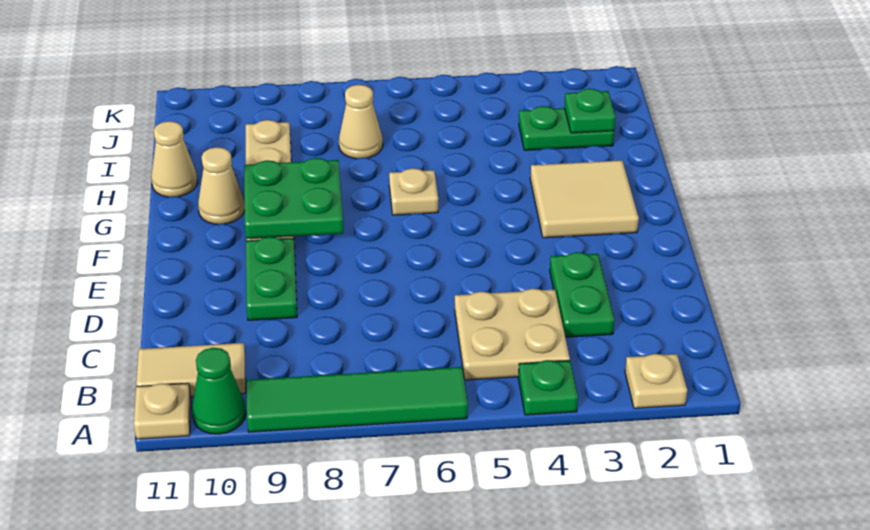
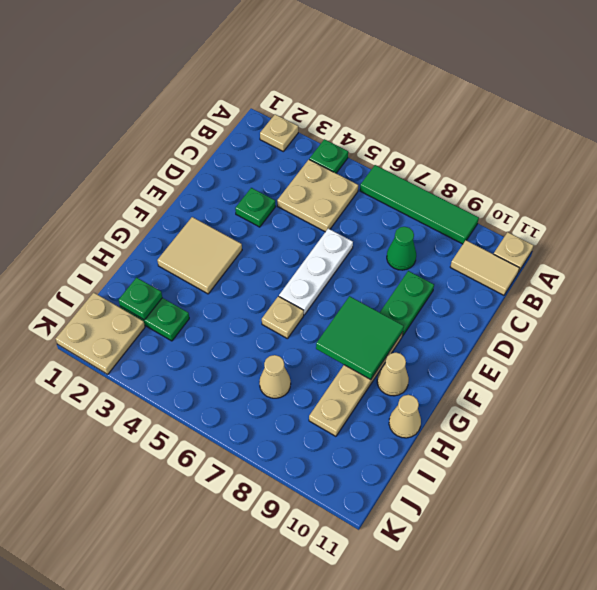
green 1x1 cone [192,348,246,434] -> green 1x1 cone moved to [387,227,416,270]
green 1x2 plate [550,252,614,337] -> green 1x1 plate [235,188,275,227]
none -> white 1x3 plate [279,229,353,315]
green 2x2 plate [244,158,343,239] -> green 2x2 tile [316,296,404,380]
none -> tan 2x2 plate [55,293,145,374]

